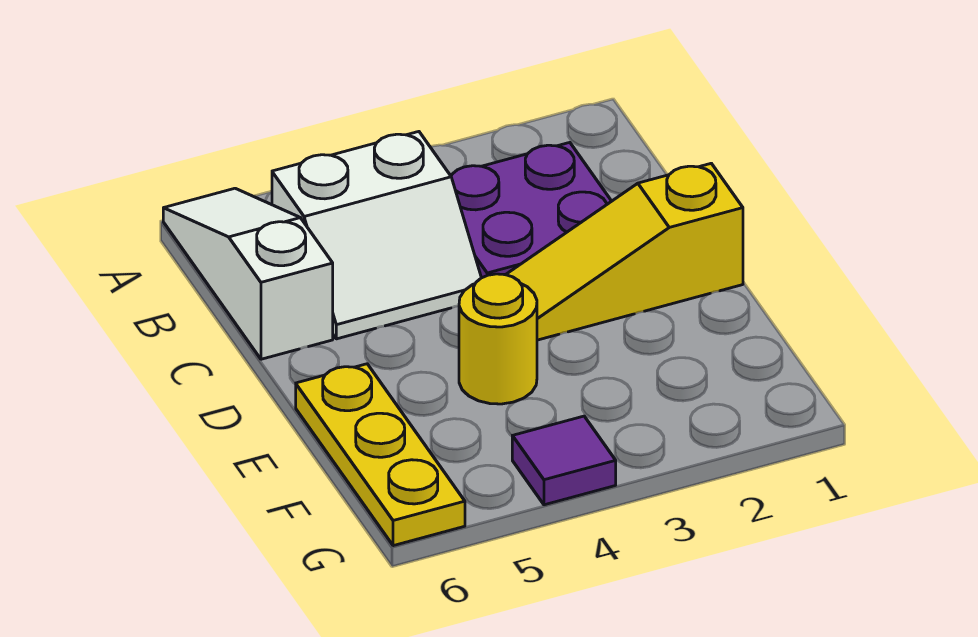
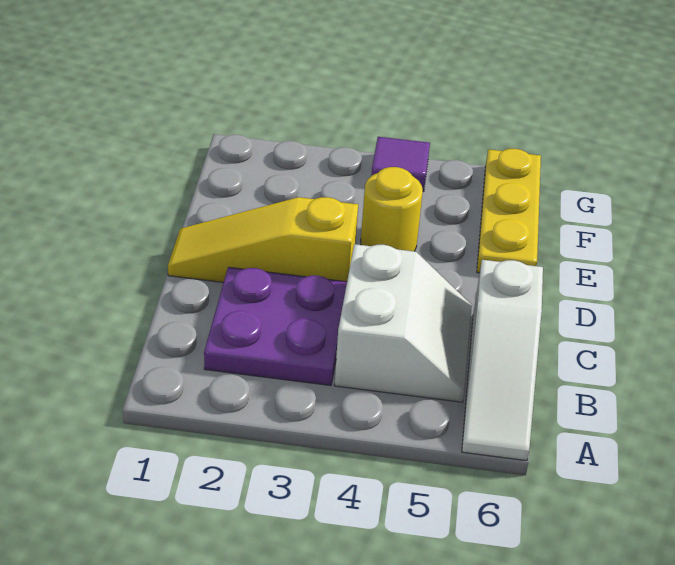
white 2x2 slope [272,132,481,339] -> white 2x2 slope turned to [334,244,472,402]
yellow 1x3 slope [506,163,743,340] -> yellow 1x3 slope turned to [168,197,358,283]

